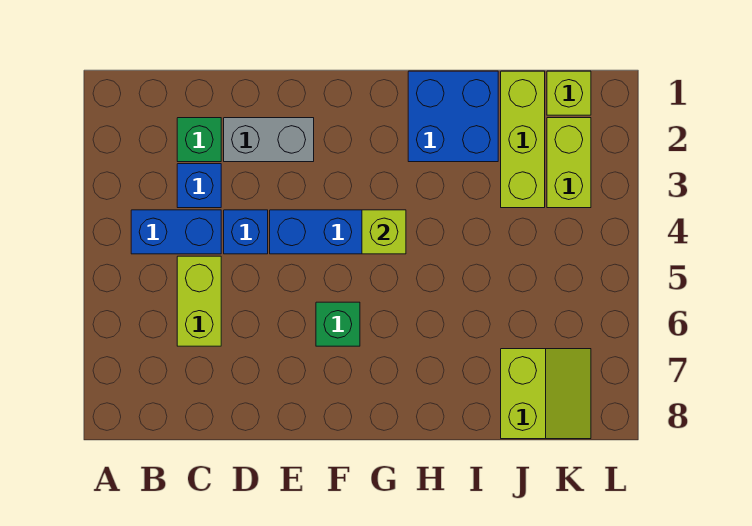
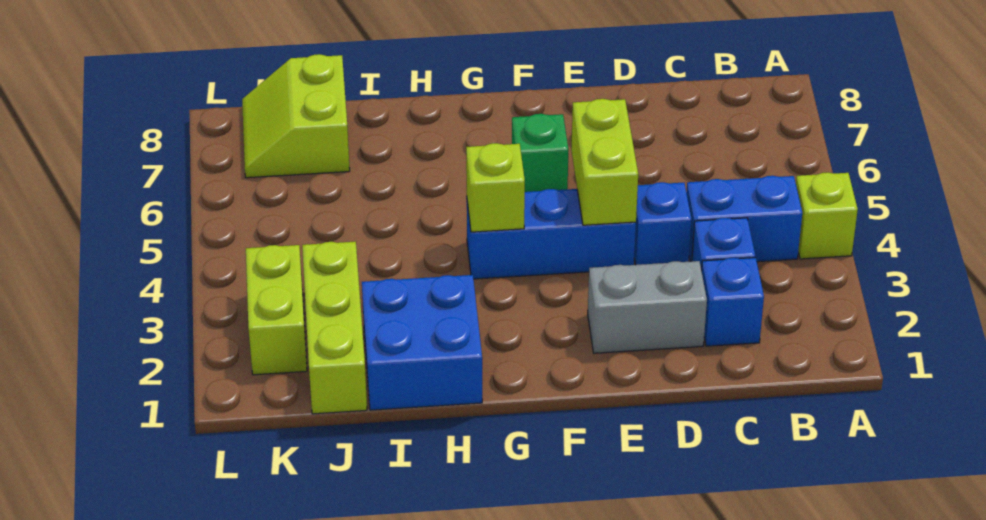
green 1x1 brick [177,118,221,162] -> blue 1x1 brick [702,258,764,346]
lime 1x2 brick [177,256,221,346] -> lime 1x2 brick moved to [571,99,638,225]
lime 1x1 brick [547,71,591,115] -> lime 1x1 brick moved to [796,172,858,259]

